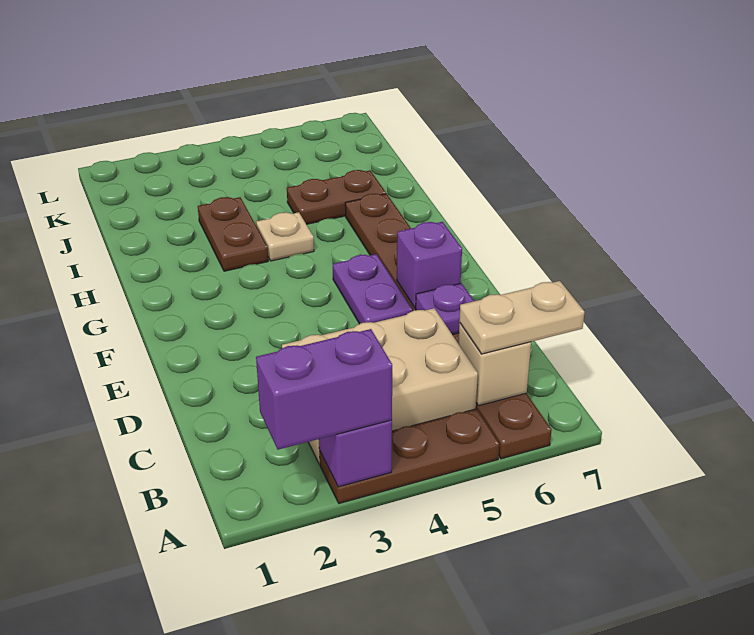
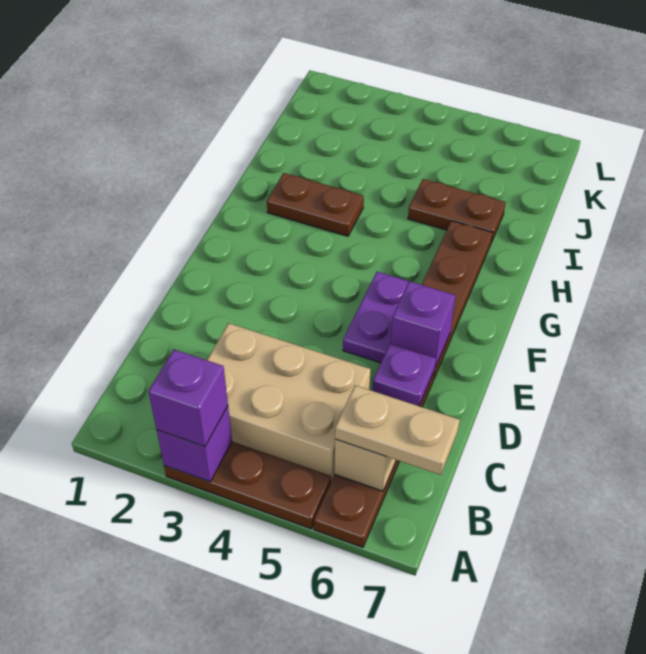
purple 1x2 brick [256,329,392,450] -> purple 1x1 brick [148,350,228,447]
brown 1x2 plate [198,197,268,271] -> brown 1x2 plate turned to [267,173,364,236]
tan 1x1 plate [256,212,314,261] -> none

